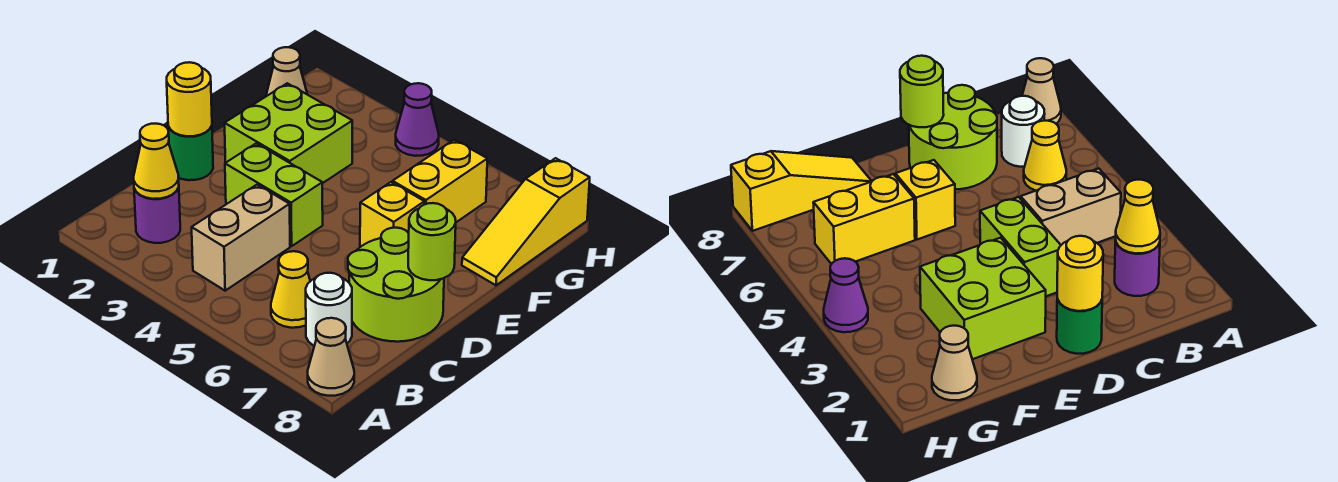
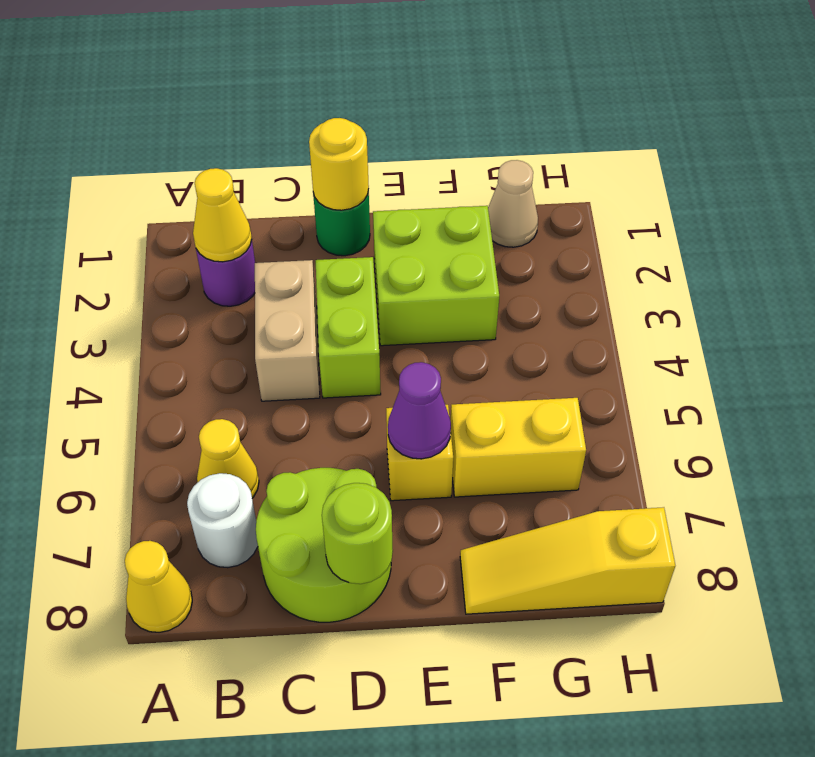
tan 1x1 cone [308,318,354,396] -> yellow 1x1 cone [125,541,192,632]
tan 1x2 brick [192,185,290,291] -> tan 1x2 brick turned to [255,260,320,401]
purple 1x1 cone [396,83,439,156] -> purple 1x1 cone moved to [388,362,451,459]

